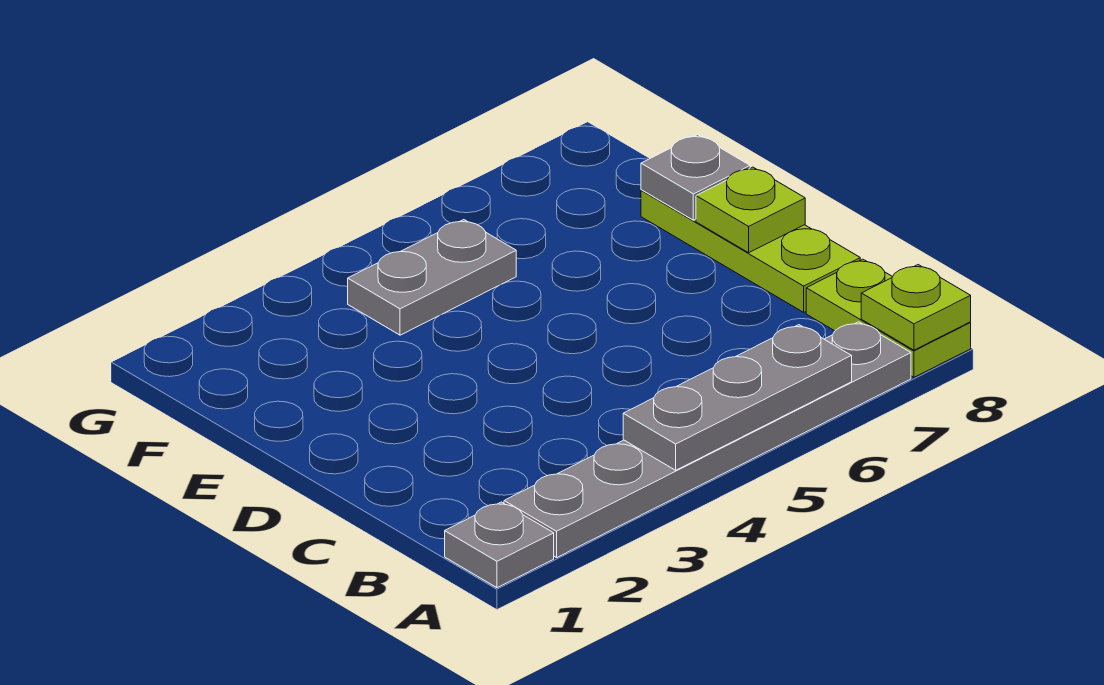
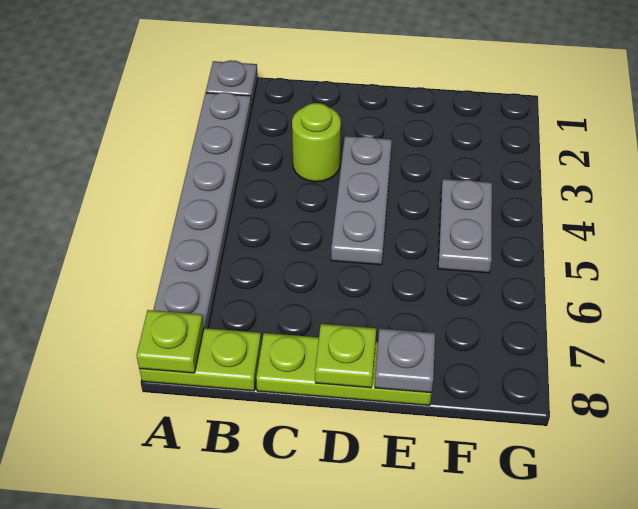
grey 1x3 plate [623,325,852,470] -> grey 1x3 plate moved to [331,136,392,265]
none -> lime 1x1 round brick [292,103,341,182]

